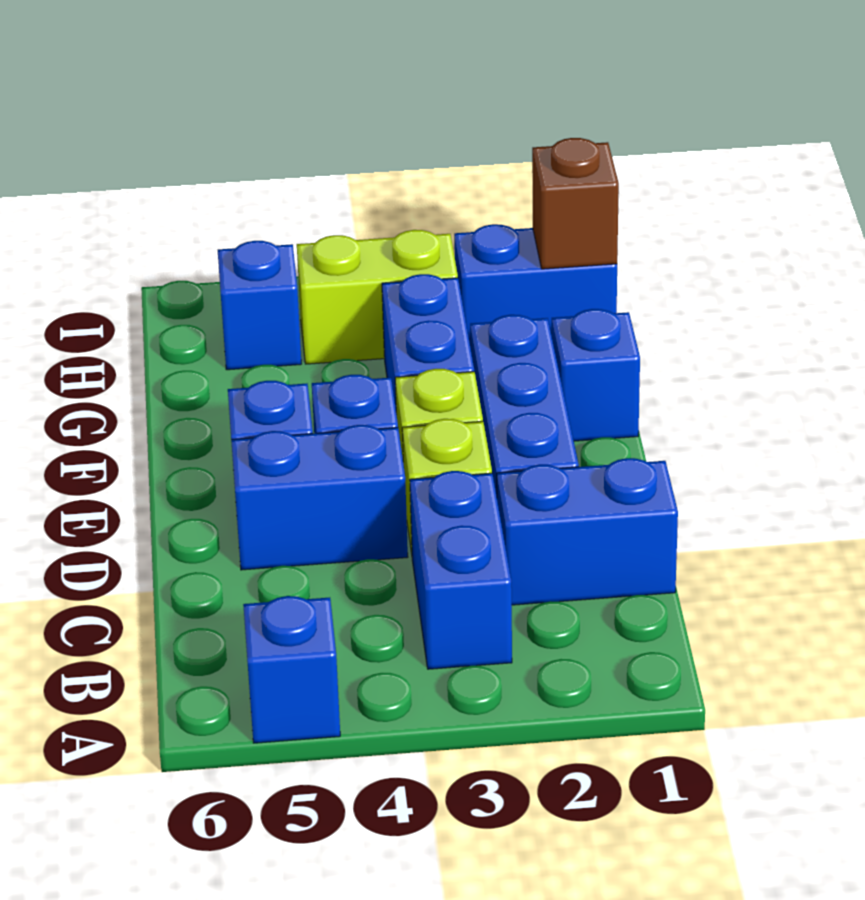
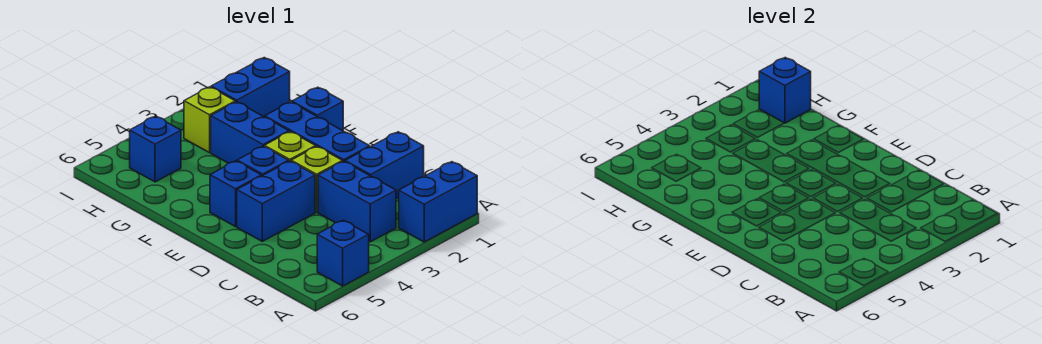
none -> blue 1x2 brick [399,162,477,242]
brown 1x1 brick [532,138,619,269] -> blue 1x1 brick [759,58,811,123]
lime 1x2 brick [297,230,458,364] -> lime 1x1 brick [184,87,235,153]

